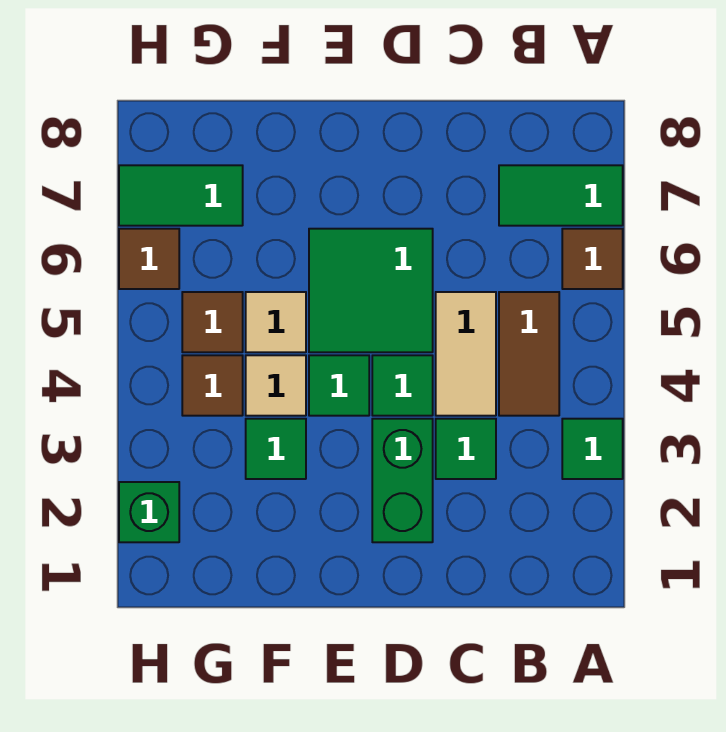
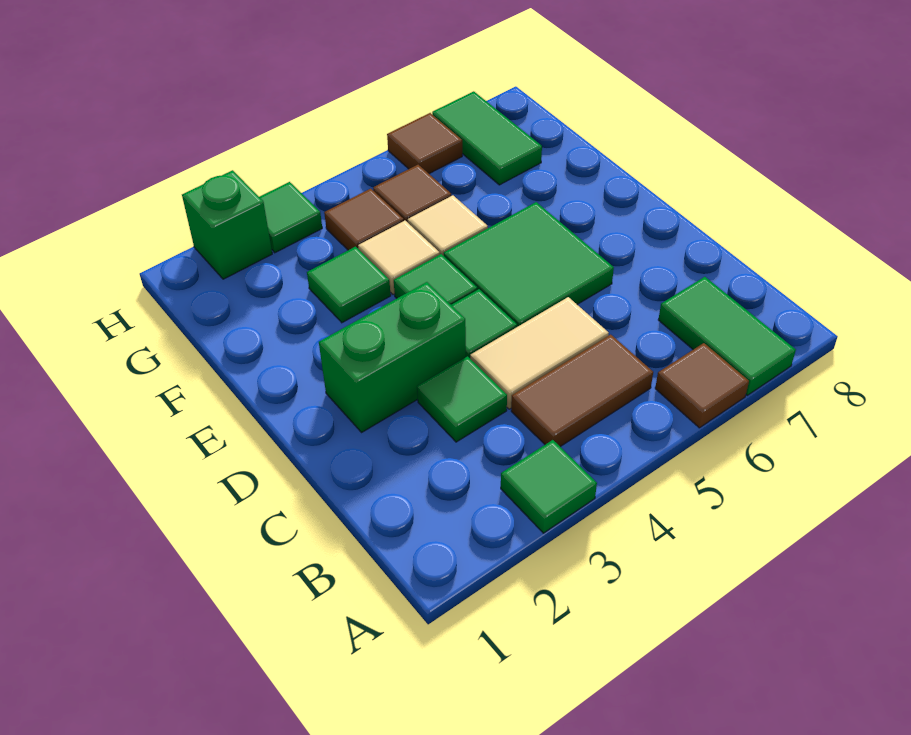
none -> green 1x1 tile [260,182,322,253]

